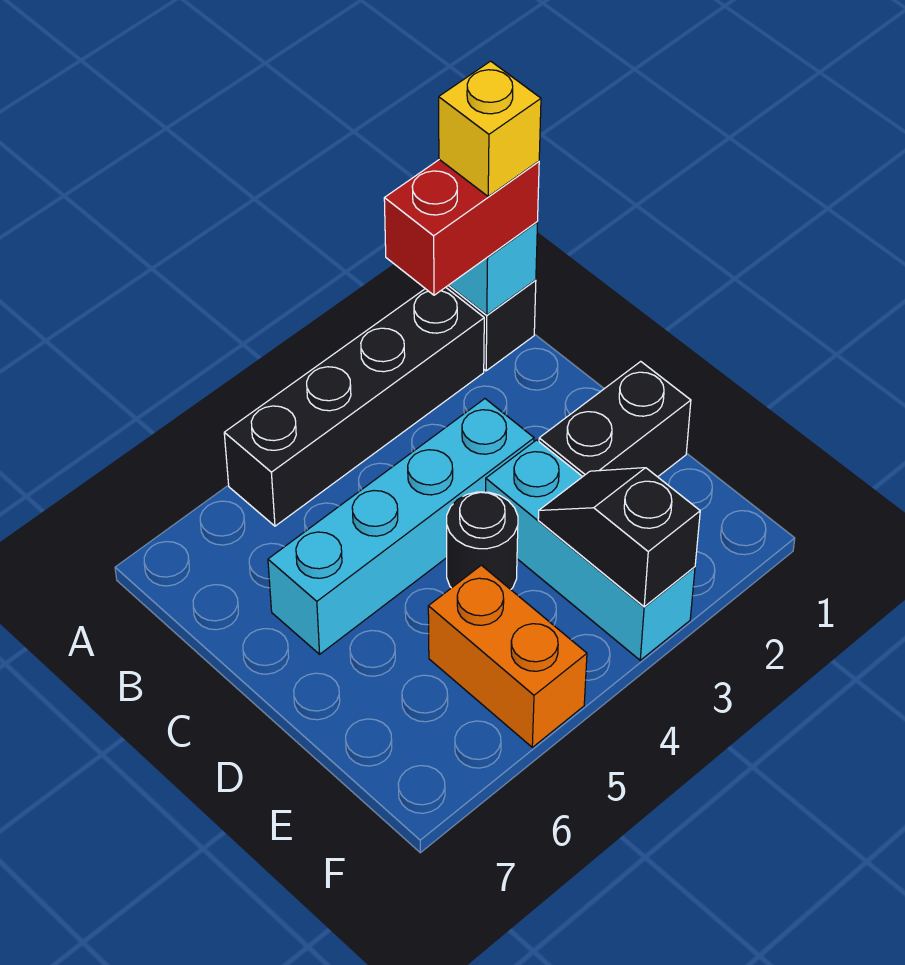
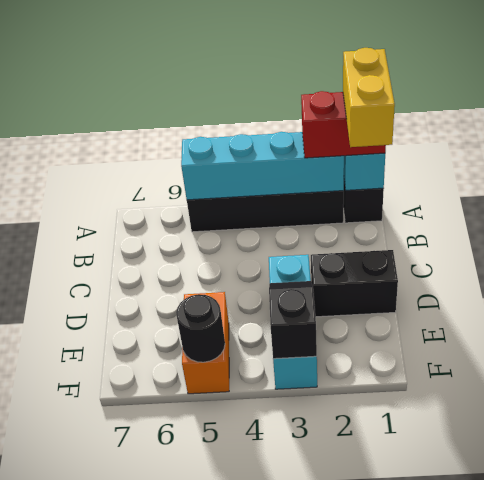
yellow 1x1 brick [439,61,541,196] -> yellow 1x2 brick [343,48,395,147]
cyan 1x4 brick [268,399,534,654] -> cyan 1x4 brick moved to [181,132,344,200]
black 1x1 round brick [447,492,518,589] -> black 1x1 round brick moved to [176,294,225,362]

